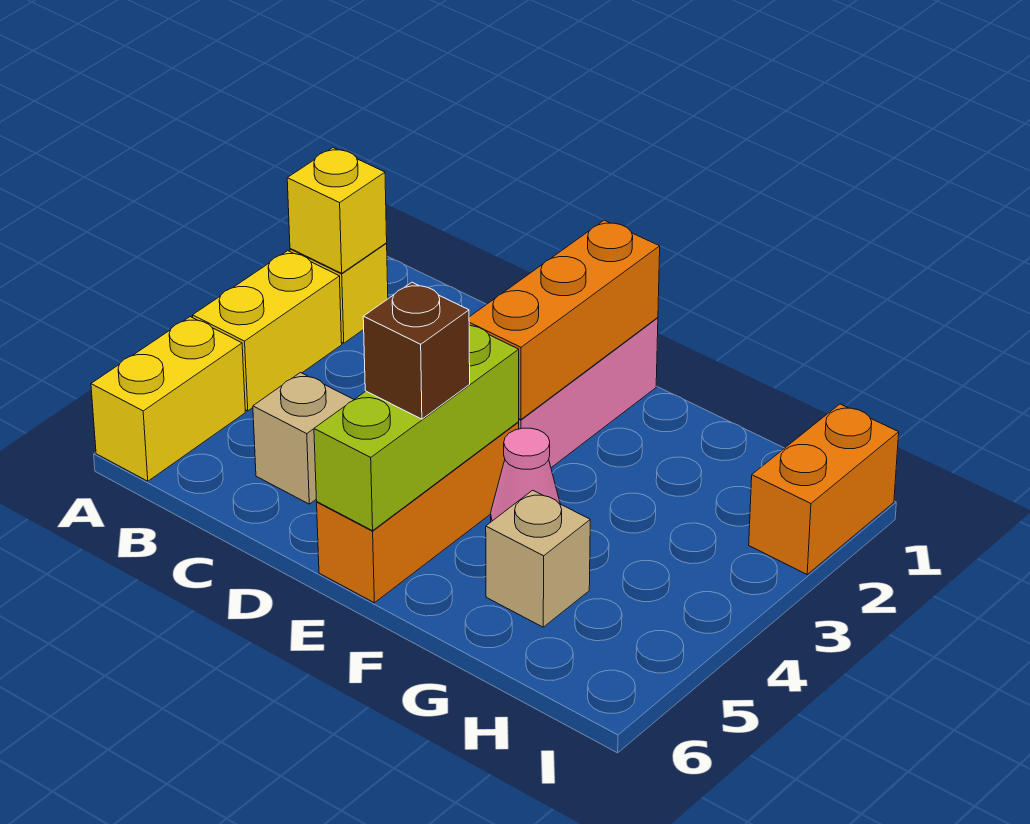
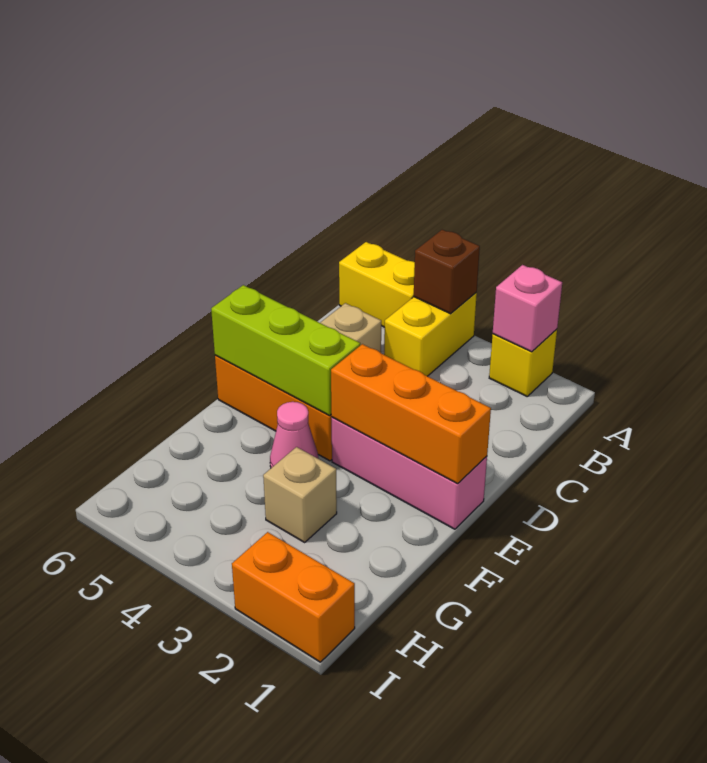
yellow 1x1 brick [287,148,387,273] -> pink 1x1 brick [493,265,562,352]
yellow 1x2 brick [193,251,342,411] -> yellow 1x2 brick turned to [384,293,477,376]
brown 1x1 brick [363,282,470,419] -> brown 1x1 brick moved to [414,230,480,314]
tan 1x1 brick [486,490,590,627] -> tan 1x1 brick moved to [263,447,337,542]

